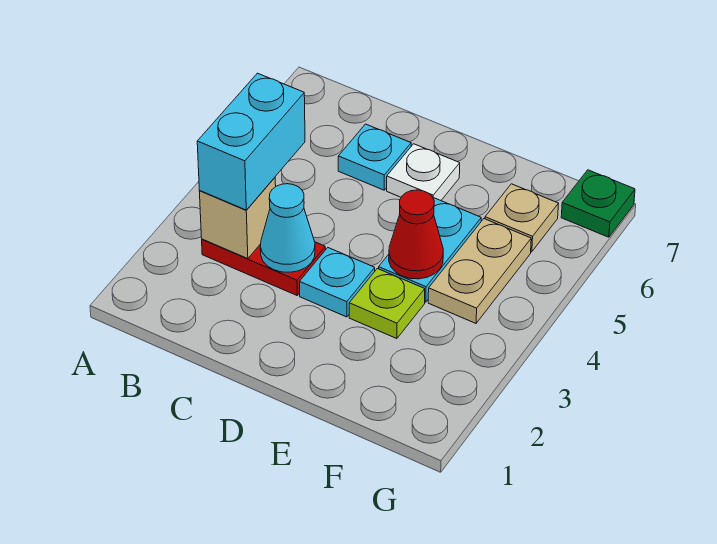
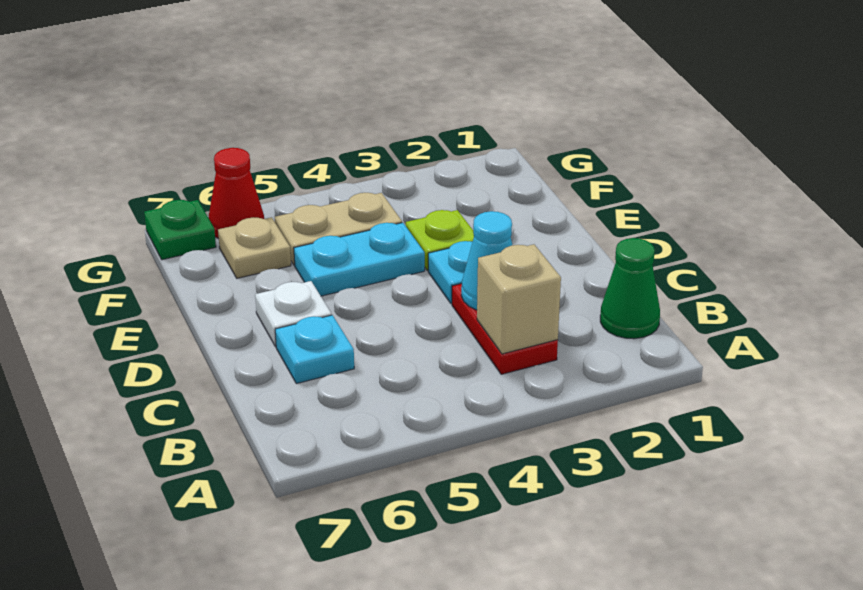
none -> green 1x1 cone [600,238,660,339]
cyan 1x2 brick [197,73,305,210] -> none
red 1x1 cone [389,190,443,279] -> red 1x1 cone moved to [208,148,264,239]

